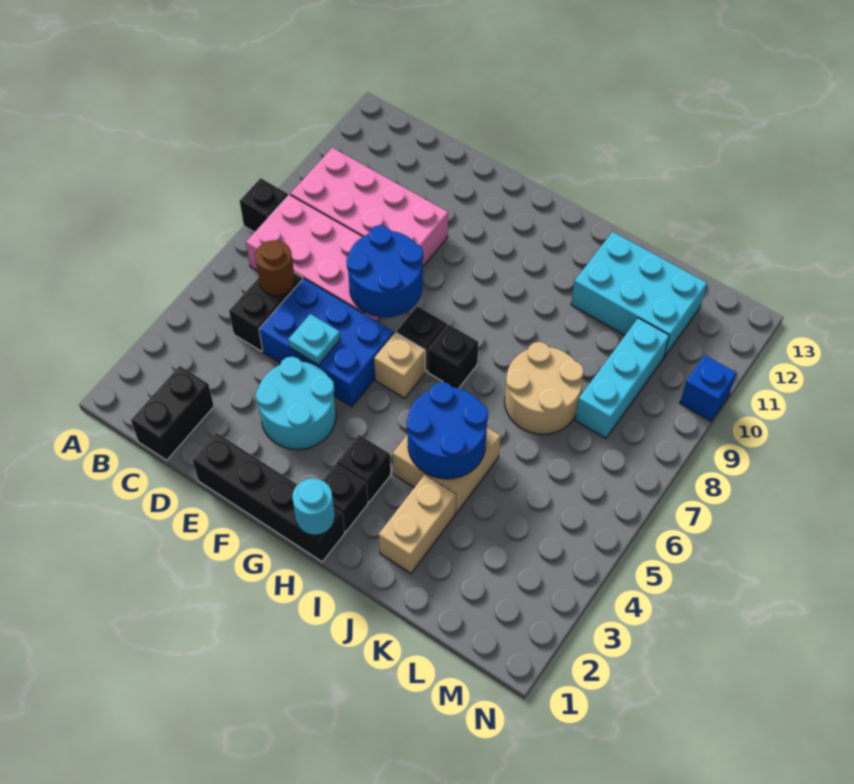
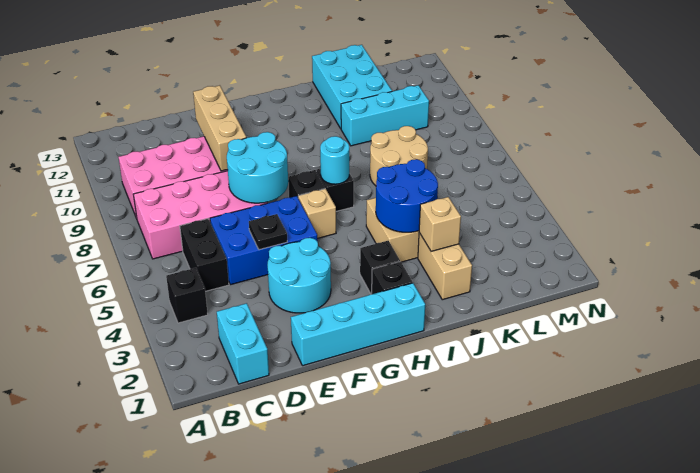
black 1x1 brick [240,178,288,232] -> black 1x1 brick moved to [166,268,208,323]
black 1x2 brick [131,366,214,460] -> cyan 1x2 brick [217,303,269,384]
brown 1x1 round brick [255,240,295,296] -> none
black 1x4 brick [192,433,345,562] -> cyan 1x4 brick [291,283,425,366]
cyan 1x1 plate [288,314,340,365] -> black 1x1 plate [249,214,287,250]
blue 2x2 round brick [346,225,423,318] -> cyan 2x2 round brick [227,132,288,203]
none -> tan 1x3 brick [193,85,246,171]
cyan 1x1 round brick [292,478,335,535] -> cyan 1x1 round brick moved to [320,136,349,184]
none -> tan 1x1 brick [419,197,461,251]
cyan 2x3 brick [571,232,707,357] -> cyan 2x3 brick turned to [312,45,392,128]
cyan 1x3 brick [575,318,669,438] -> cyan 1x3 brick turned to [341,85,429,146]
blue 1x1 brick [680,355,736,421] -> none

